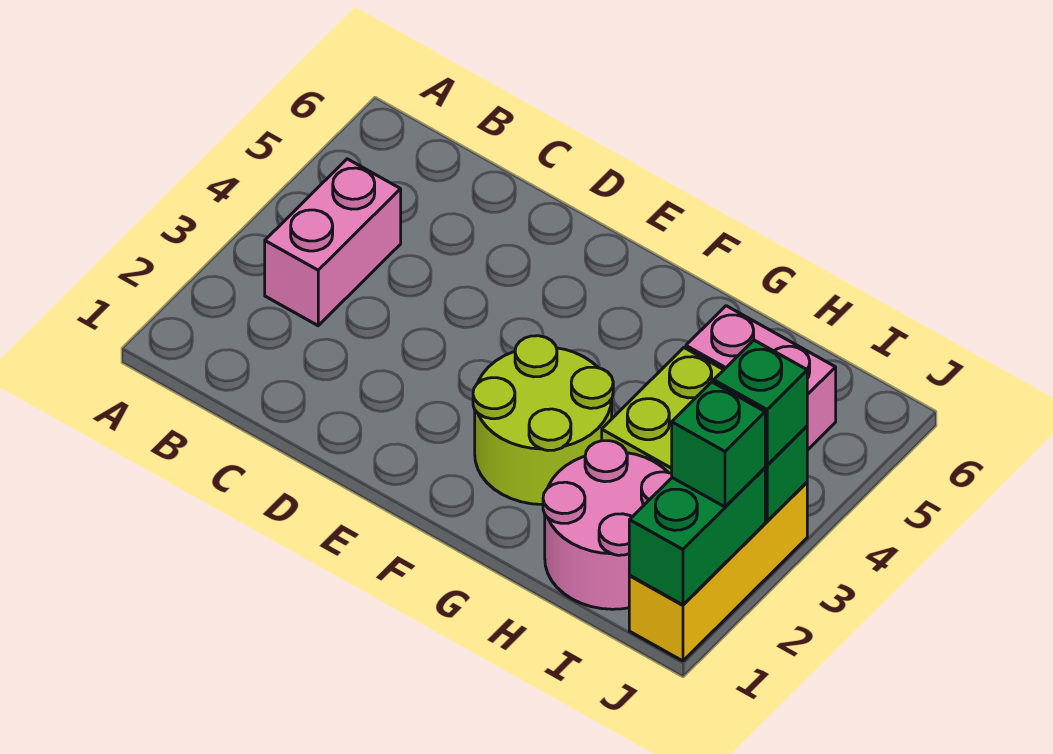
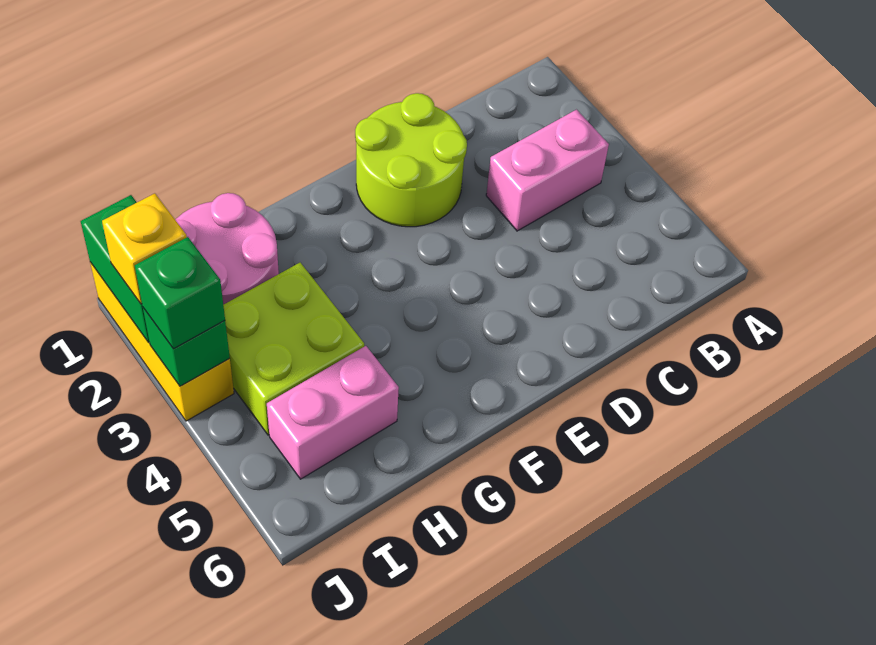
pink 1x2 brick [265,159,401,326] -> pink 1x2 brick turned to [486,110,609,231]
lime 2x2 round brick [473,336,613,505] -> lime 2x2 round brick moved to [355,93,467,227]
green 1x1 brick [672,382,765,507] -> yellow 1x1 brick [102,193,187,304]

